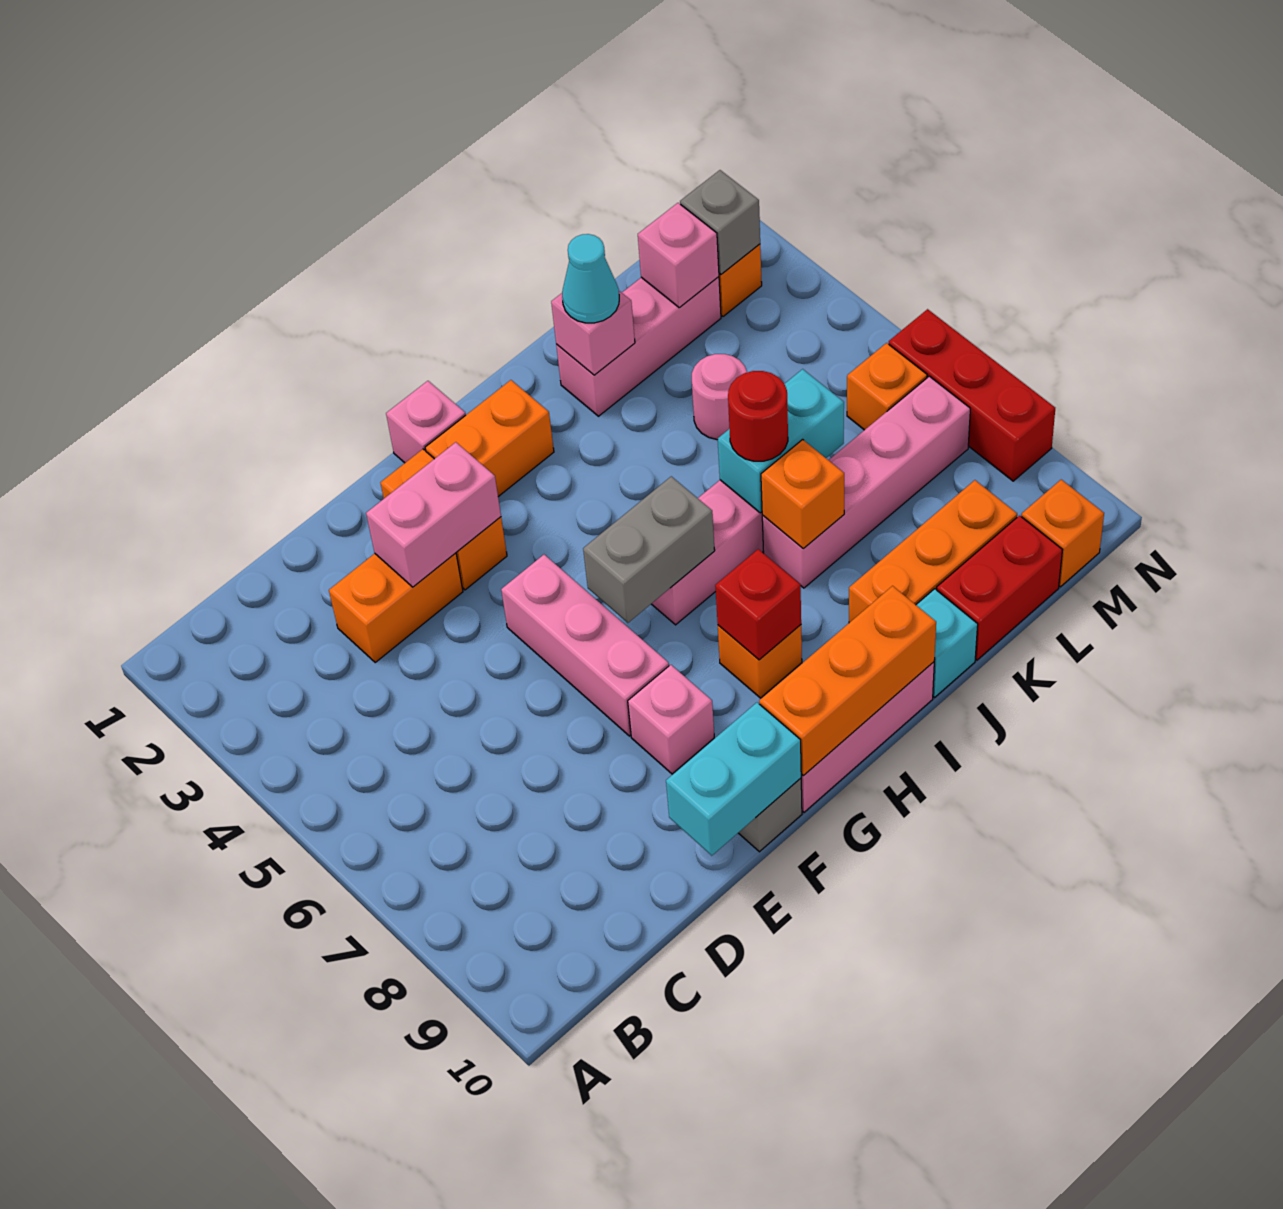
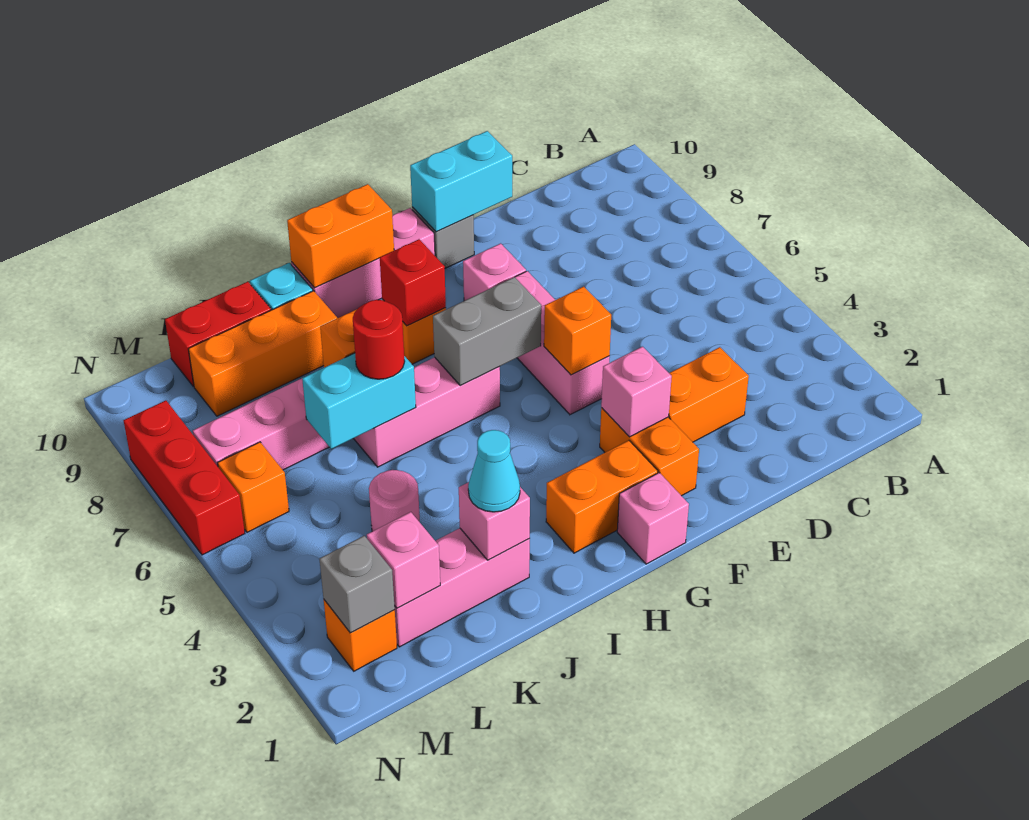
pink 1x2 brick [366,442,501,587] -> pink 1x1 brick [601,347,672,437]
orange 1x3 brick [759,586,936,776] -> orange 1x2 brick [287,184,394,288]
orange 1x1 brick [1021,480,1104,587] -> orange 1x1 brick moved to [544,287,611,375]

